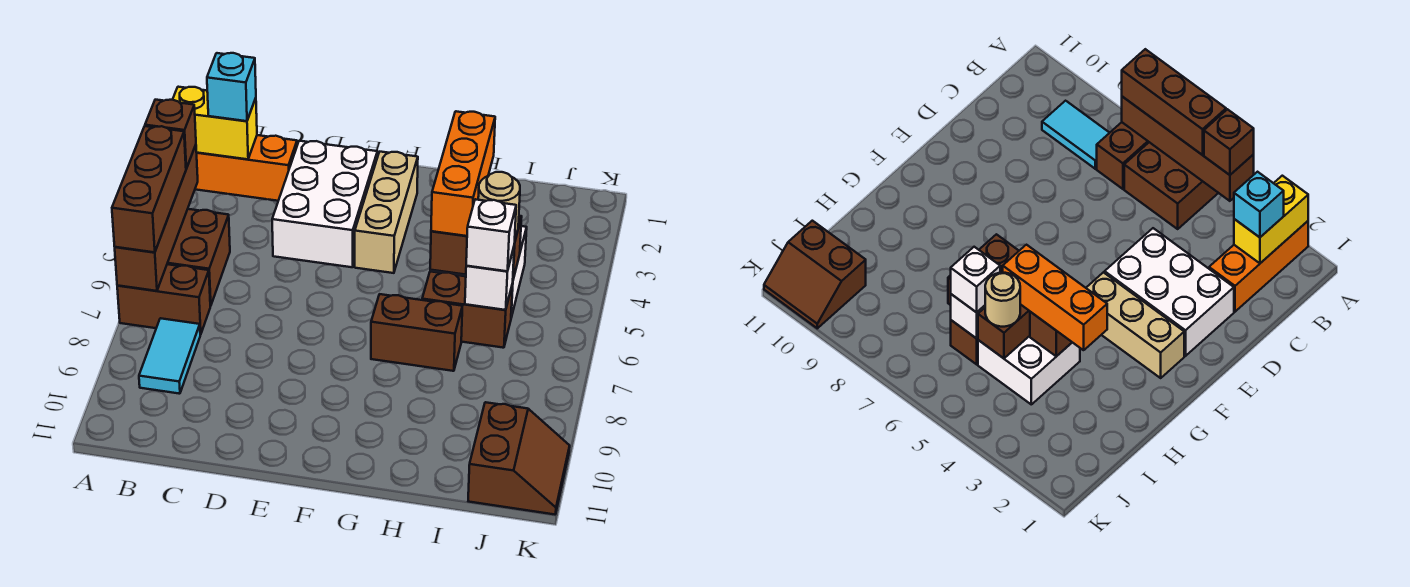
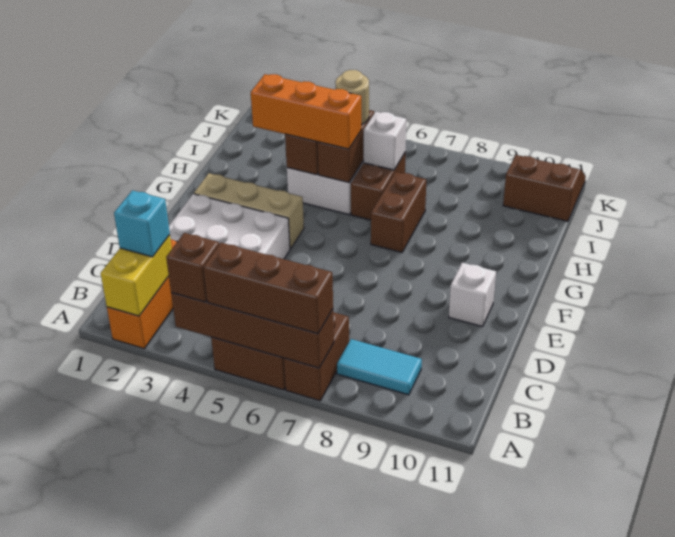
white 1x1 brick [466,199,516,271] -> white 1x1 brick moved to [449,263,496,327]

